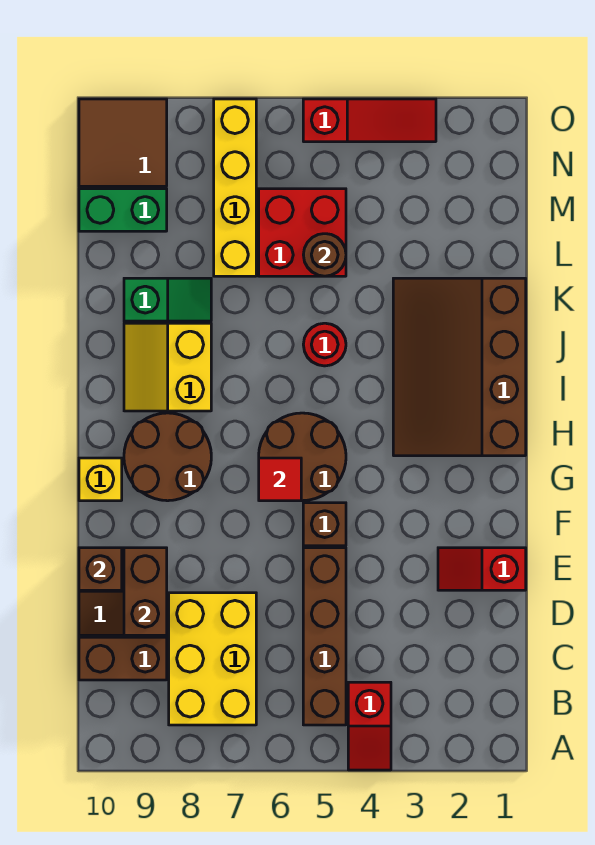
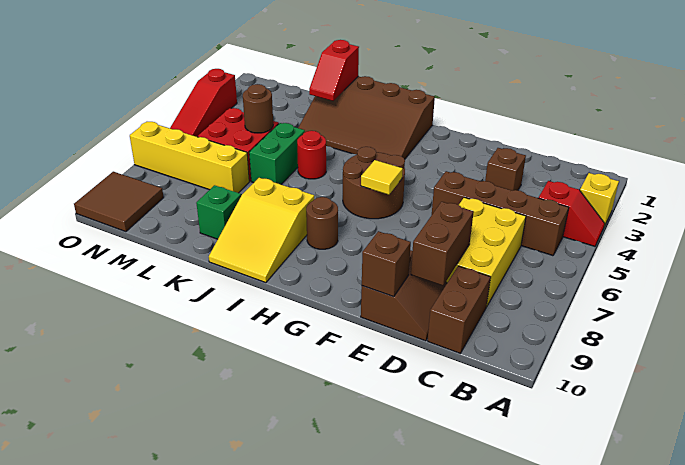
yellow 2x3 brick [169,593,256,725] -> yellow 2x3 brick turned to [446,197,526,307]
brown 1x2 brick [124,548,167,635] -> brown 1x2 brick turned to [411,202,474,286]
red 1x2 slope [438,548,526,590] -> red 1x2 slope moved to [309,40,359,101]
brown 1x1 brick [303,503,346,546] -> brown 1x1 brick moved to [485,148,526,191]
red 1x1 tile [259,458,301,501] -> yellow 1x1 tile [361,160,403,195]
brown 2x2 round brick [124,413,211,501] -> brown 1x1 round brick [306,197,338,249]
yellow 1x1 brick [79,458,122,501] -> yellow 1x1 brick moved to [580,173,619,226]
yellow 2x2 slope [124,323,211,411] -> yellow 2x3 slope [209,178,314,283]
green 1x2 brick [79,189,167,231] -> green 1x2 brick moved to [249,123,305,184]
red 1x3 slope [303,99,436,142] -> red 1x3 slope turned to [170,69,237,137]

